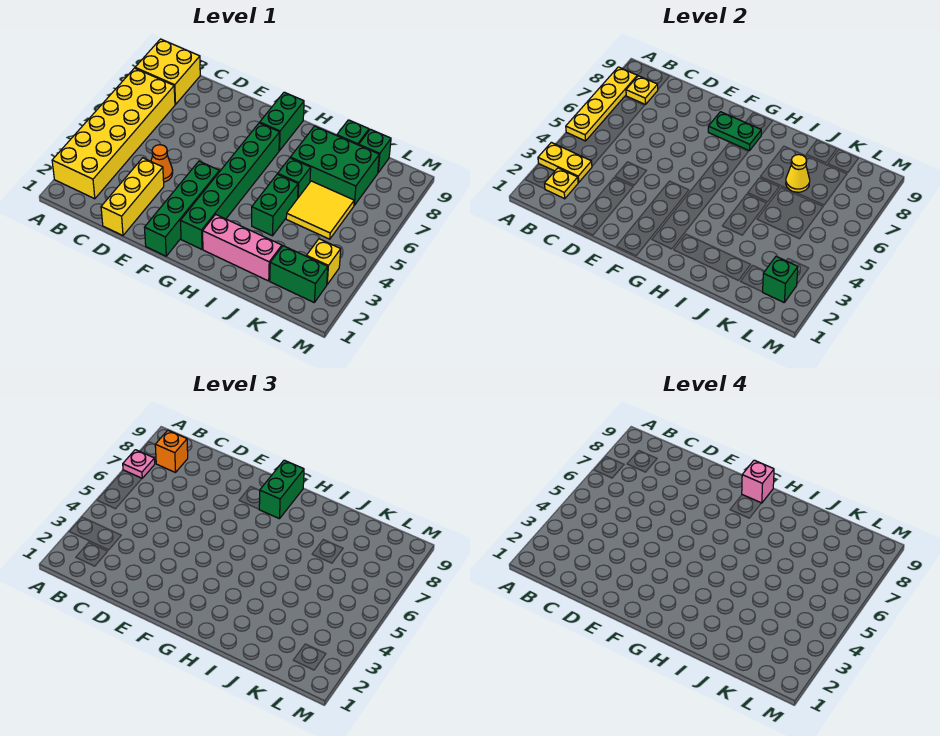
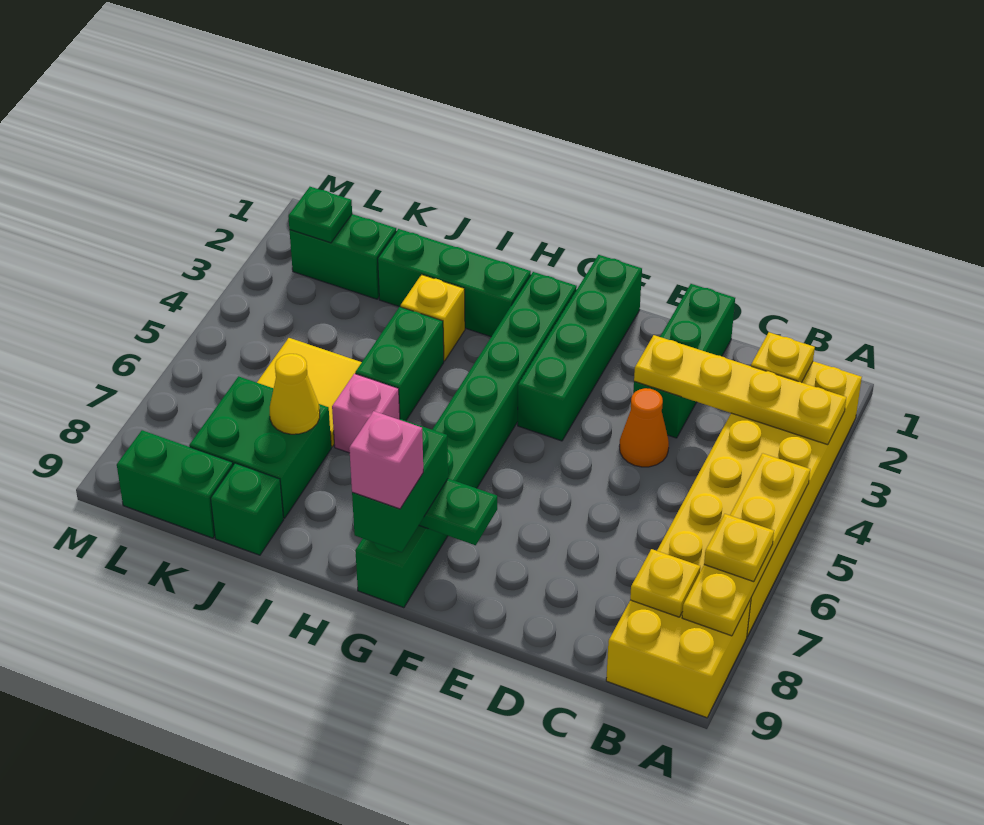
yellow 1x2 plate [538,142,592,182] -> yellow 1x4 plate [634,335,847,445]
pink 1x1 plate [123,450,155,478] -> yellow 1x1 plate [704,514,774,582]
orange 1x1 brick [155,430,188,473] -> none
yellow 1x3 brick [101,158,164,236] -> green 1x3 brick [633,284,735,438]
pink 1x3 brick [203,214,282,281] -> green 1x3 brick [378,229,531,337]
green 1x1 brick [278,158,311,198] -> pink 1x1 brick [332,374,400,453]
green 2x3 brick [290,126,379,205] -> green 2x2 brick [189,376,331,518]
green 1x1 brick [359,129,391,173] -> green 1x2 brick [117,430,233,538]
green 1x1 brick [763,256,798,302] -> green 1x1 plate [288,187,352,243]
yellow 1x1 brick [307,239,341,284] -> yellow 1x1 brick moved to [401,275,465,361]

